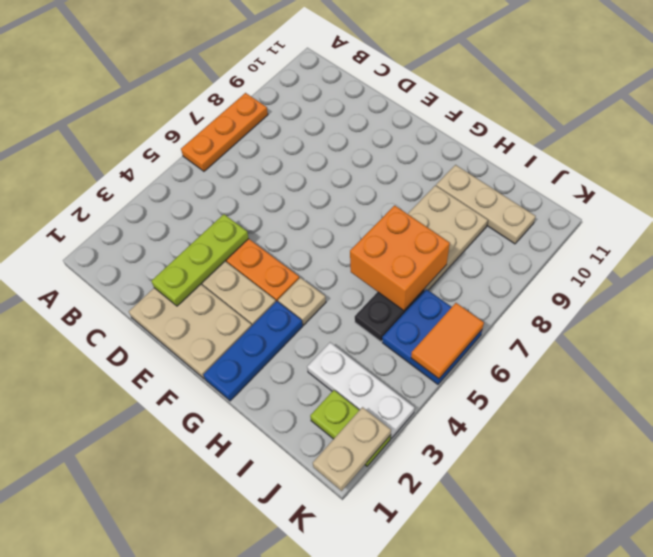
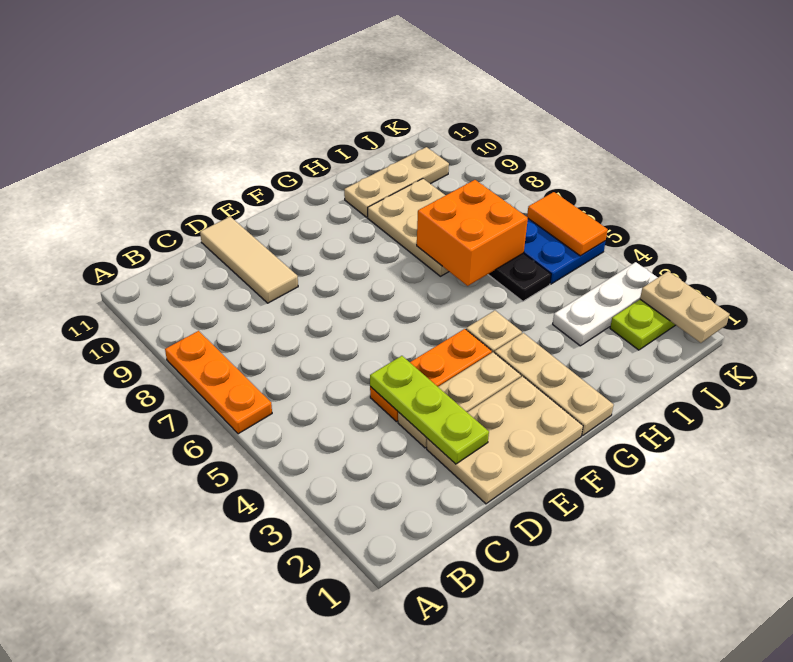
none -> tan 1x3 tile [200,217,298,303]
blue 1x3 plate [203,301,303,401] -> tan 1x3 plate [495,333,614,435]

